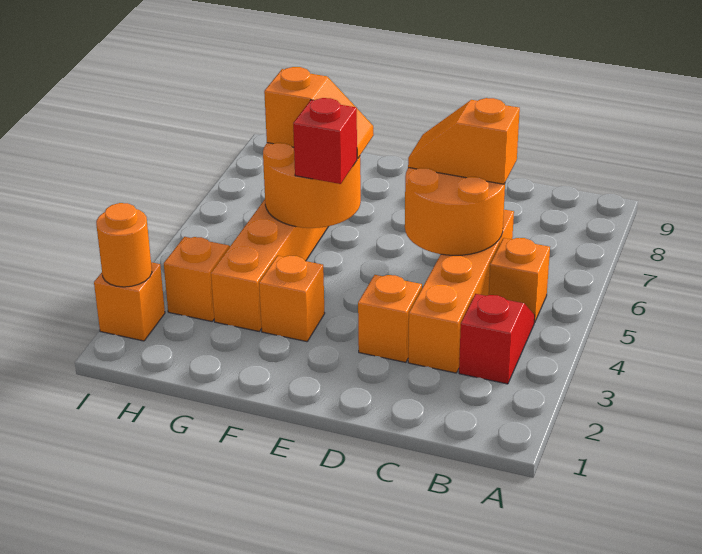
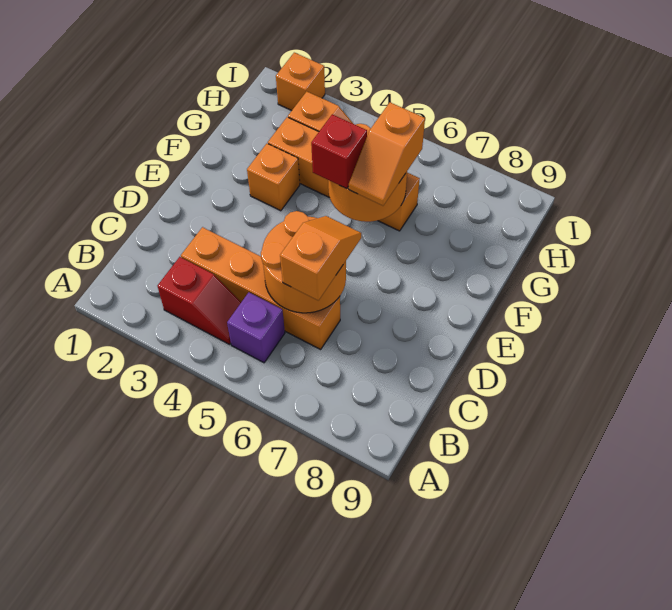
orange 1x1 brick [489,238,550,322] -> purple 1x1 brick [227,292,285,363]
orange 1x1 brick [358,275,422,362] -> none
orange 1x1 round brick [96,203,152,287] -> none

